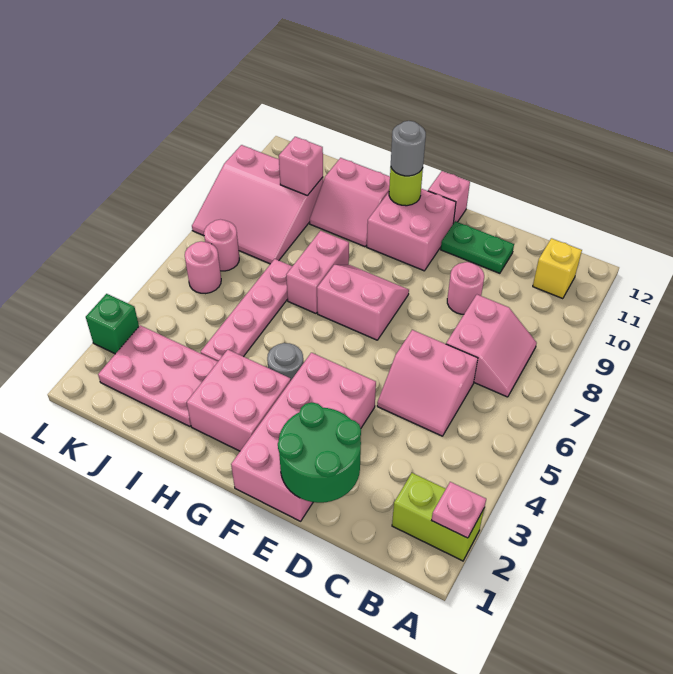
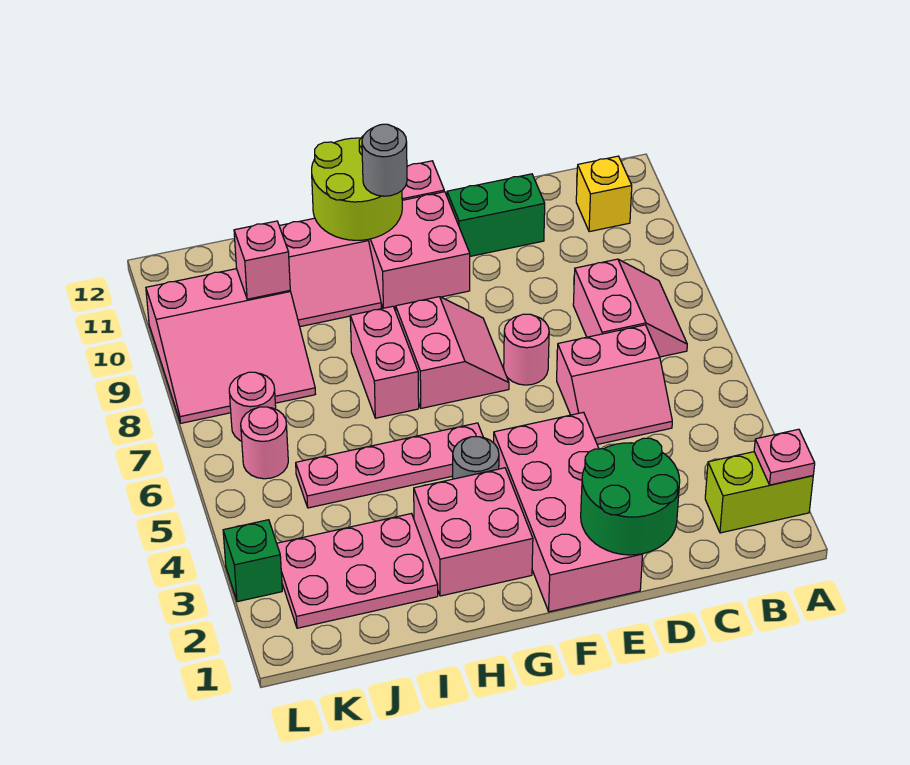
pink 1x1 round brick [447,262,484,314] -> pink 1x1 round brick moved to [504,314,549,385]
green 1x2 plate [441,221,514,273] -> green 1x2 brick [447,174,545,256]
pink 2x2 slope [317,265,409,340] -> pink 2x2 slope turned to [396,297,509,408]
lime 1x1 round brick [389,167,423,206] -> lime 2x2 round brick [312,136,402,240]
pink 1x4 plate [201,259,292,361] -> pink 1x4 plate turned to [296,423,483,508]

